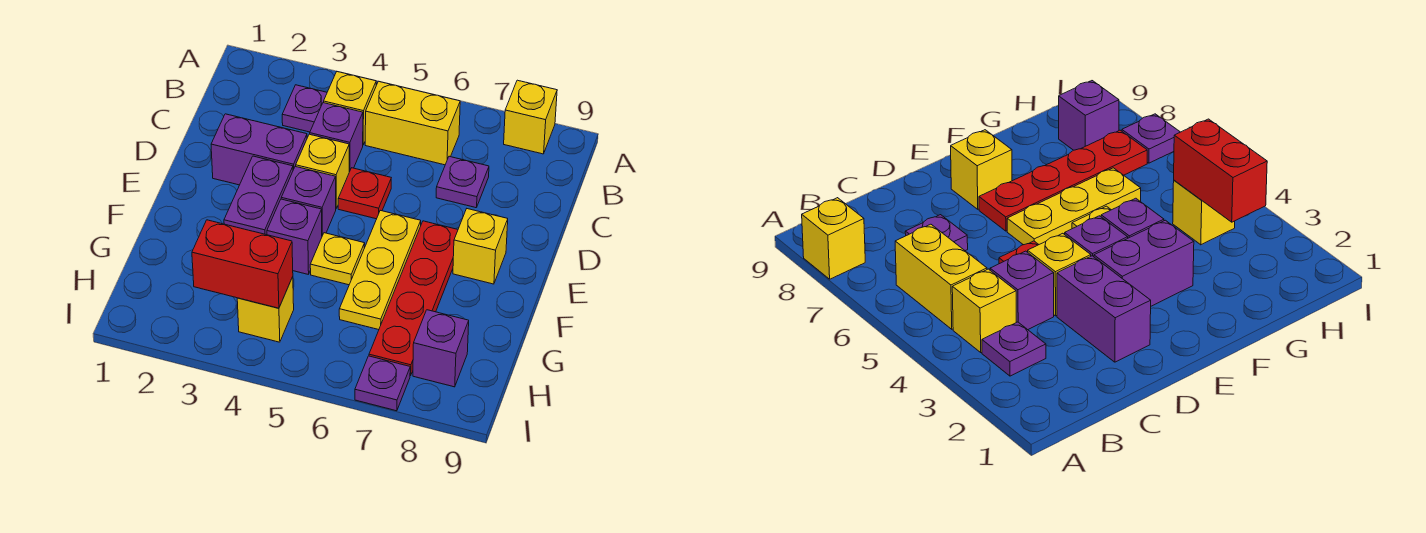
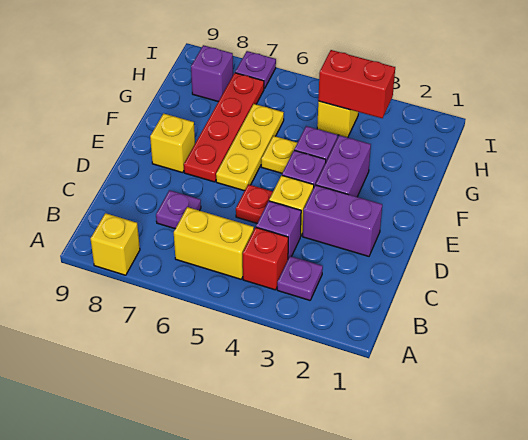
yellow 1x1 brick [324,71,376,145] -> red 1x1 brick [243,228,288,290]

